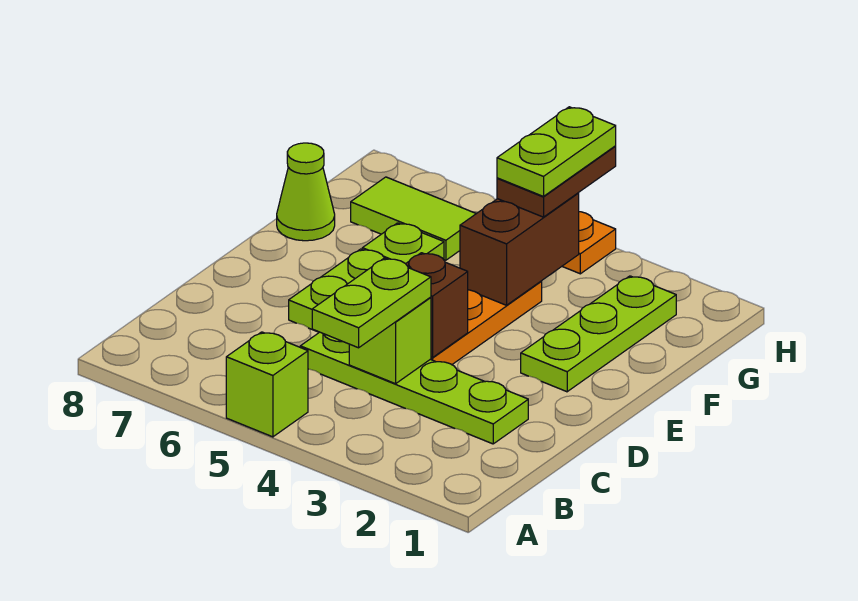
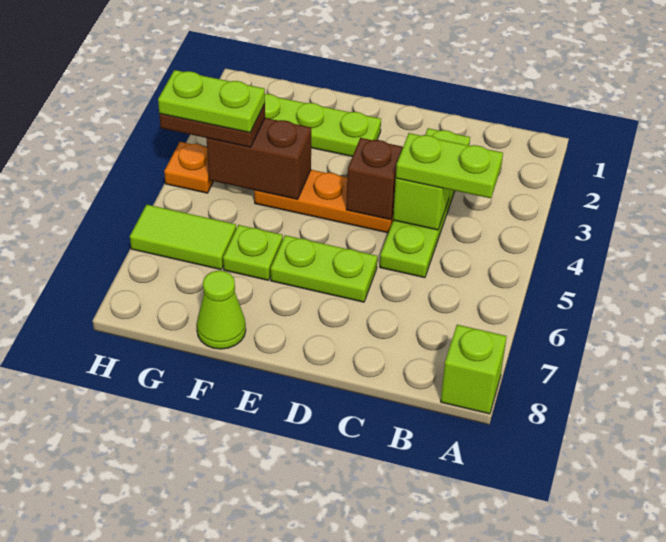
lime 1x1 brick [226,332,308,437] -> lime 1x1 brick moved to [441,325,507,414]
lime 1x2 tile [351,177,476,260] -> lime 1x2 tile turned to [130,205,236,270]

